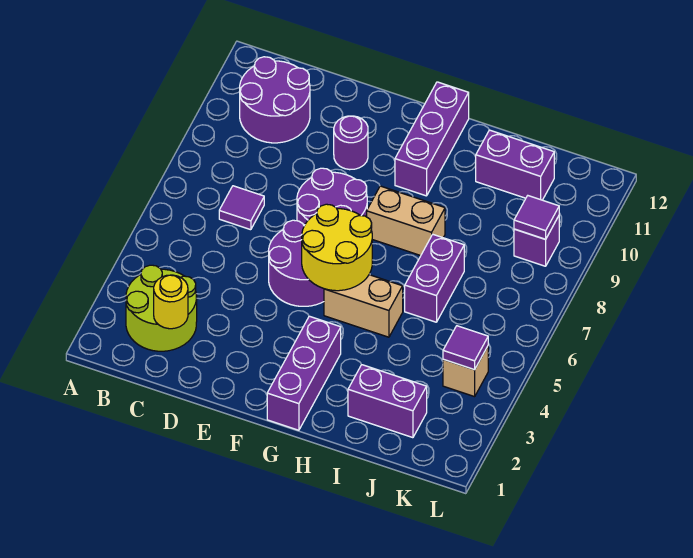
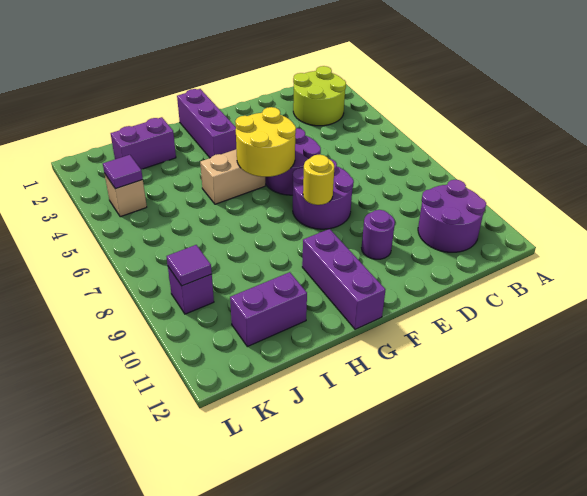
yellow 1x1 round brick [154,275,188,329] -> yellow 1x1 round brick moved to [303,155,334,205]
purple 1x1 tile [219,186,264,230] -> none
tan 1x2 brick [367,186,445,256] -> none
purple 1x2 brick [405,235,464,322] -> none

